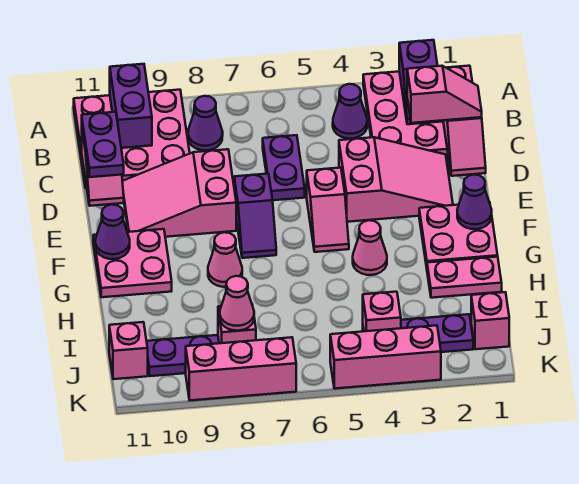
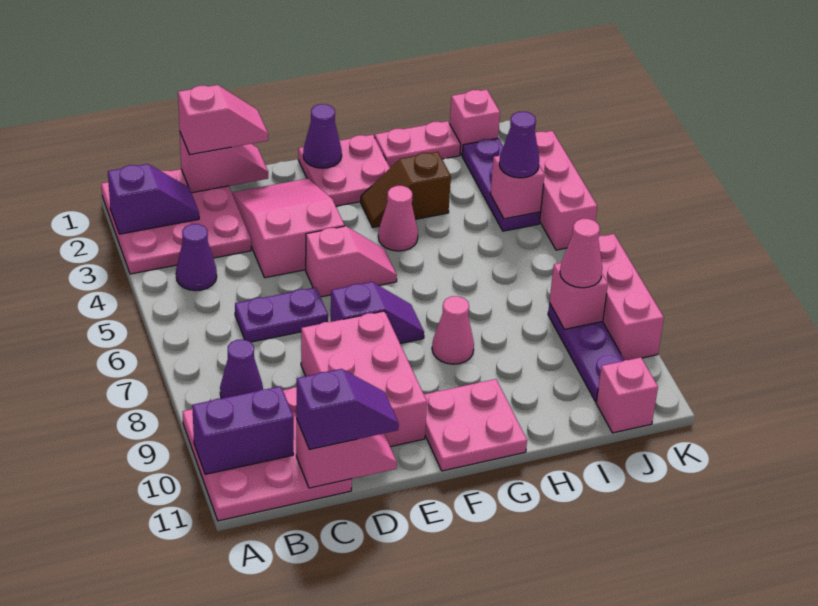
pink 1x2 slope [407,66,482,123] -> pink 1x2 slope turned to [178,85,268,155]
purple 1x2 plate [82,112,124,177] -> purple 1x2 slope [296,369,399,449]
pink 2x3 slope [122,149,236,237] -> pink 2x3 brick [301,311,427,447]
purple 1x1 cone [95,204,130,259] -> purple 1x1 cone moved to [499,112,539,178]
none -> brown 1x2 slope [361,152,451,227]
pink 1x2 plate [427,257,502,298] -> pink 1x2 plate turned to [375,121,461,168]

